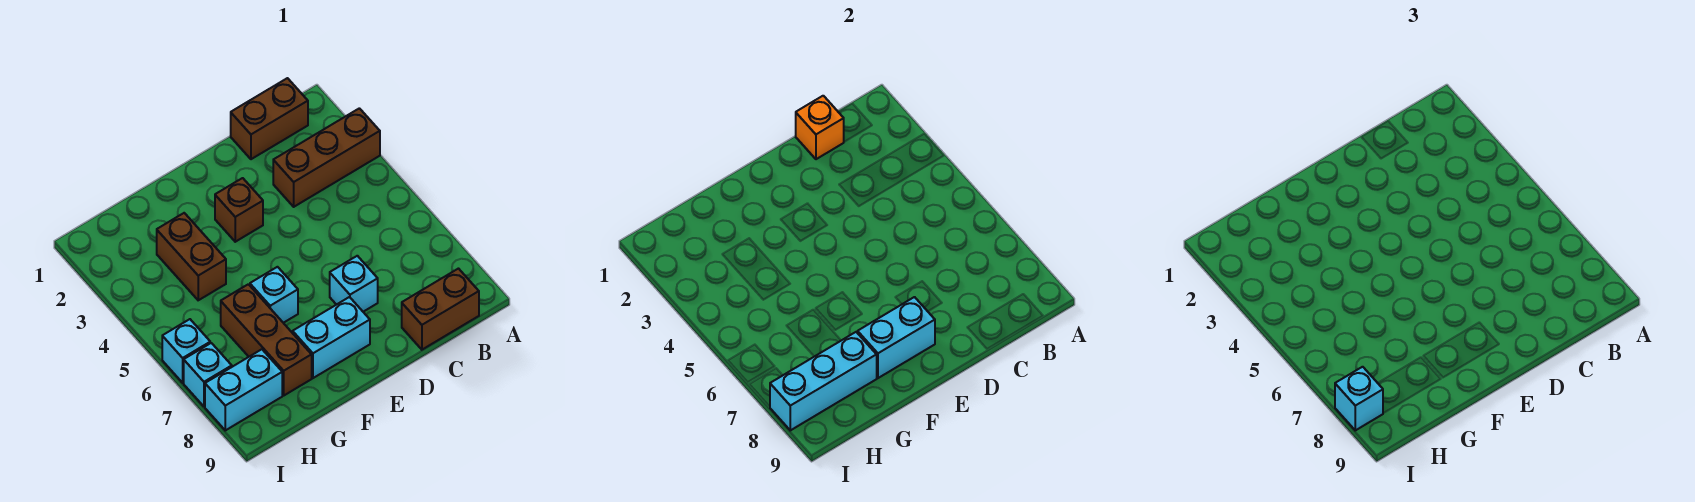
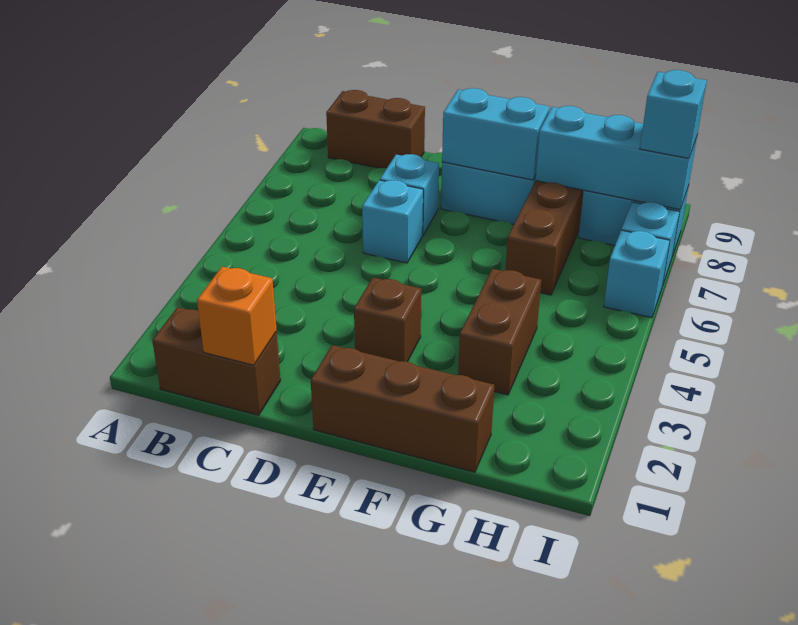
brown 1x3 brick [273,108,380,207] -> brown 1x3 brick moved to [311,345,494,472]
cyan 1x1 brick [250,267,298,323] -> cyan 1x1 brick moved to [362,180,423,263]

